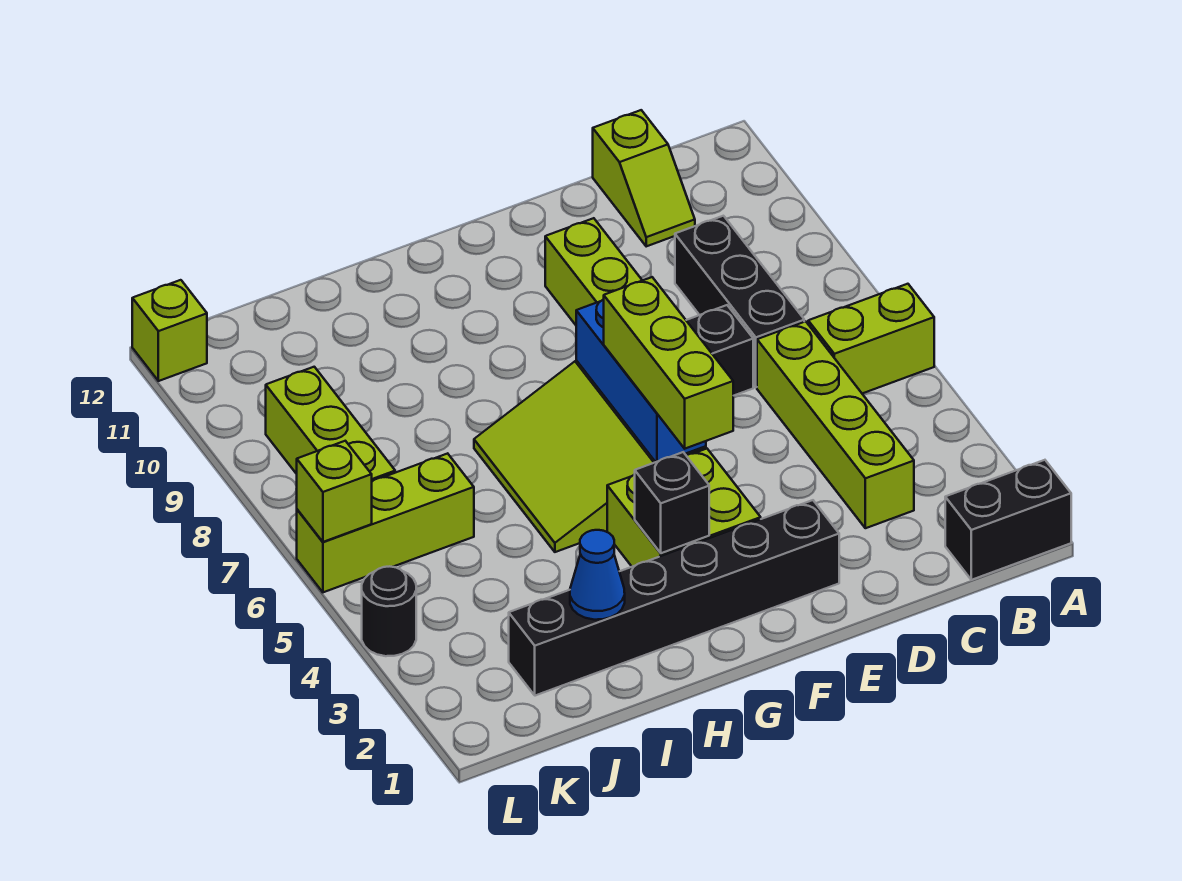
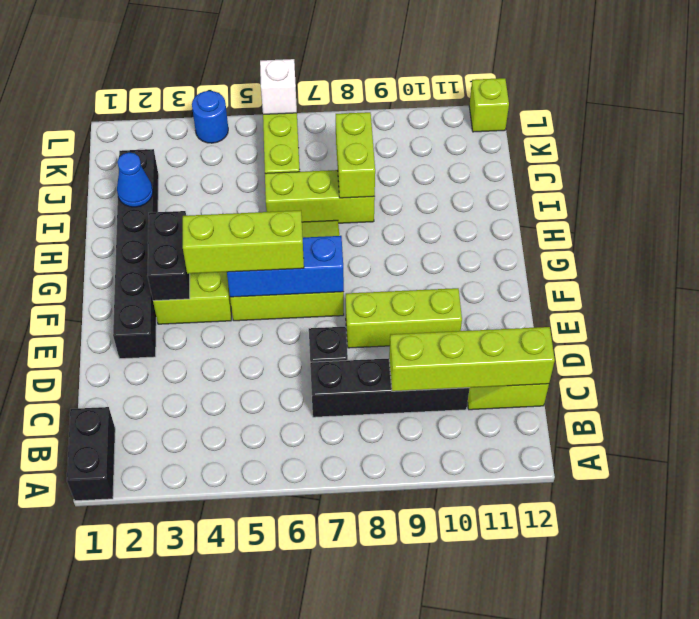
lime 1x2 brick [808,284,934,394] -> lime 1x2 brick moved to [336,112,375,198]
lime 1x4 brick [757,321,914,528] -> lime 1x4 brick moved to [389,327,555,391]
black 1x3 brick [675,216,804,387] -> black 1x4 brick [310,358,470,417]
black 1x1 brick [635,452,709,553] -> black 1x2 brick [148,211,190,301]
lime 1x3 brick [266,367,395,481] -> lime 1x3 brick moved to [265,170,375,223]
black 1x1 round brick [362,566,416,656] -> blue 1x1 round brick [192,91,228,143]
lime 1x1 brick [297,441,372,542] -> white 1x1 brick [260,59,297,114]

